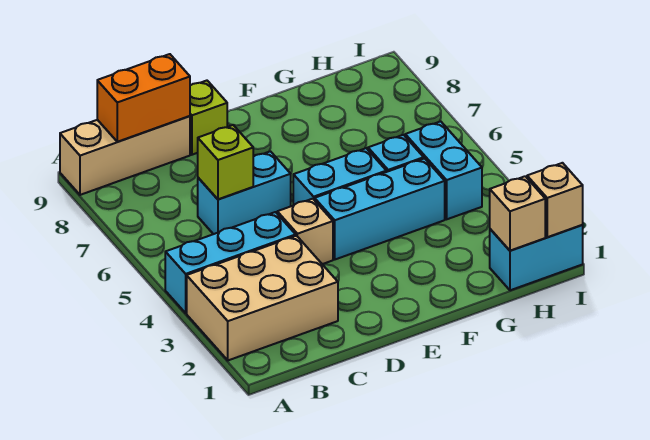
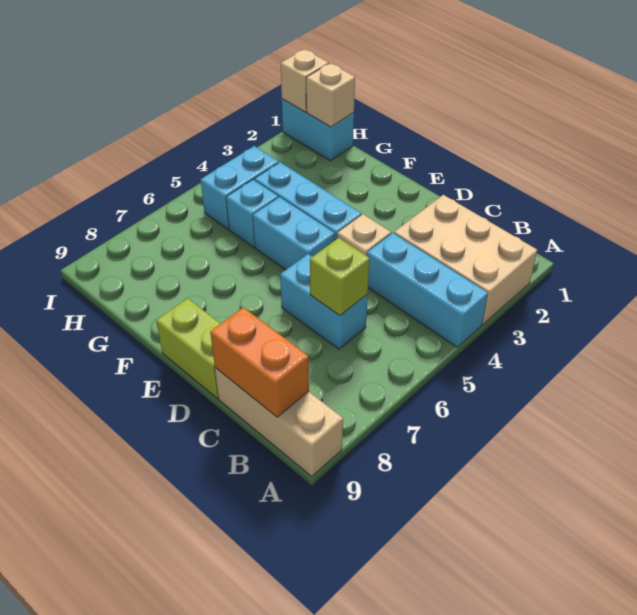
lime 1x1 brick [190,81,227,155] -> lime 1x2 brick [156,298,221,399]

